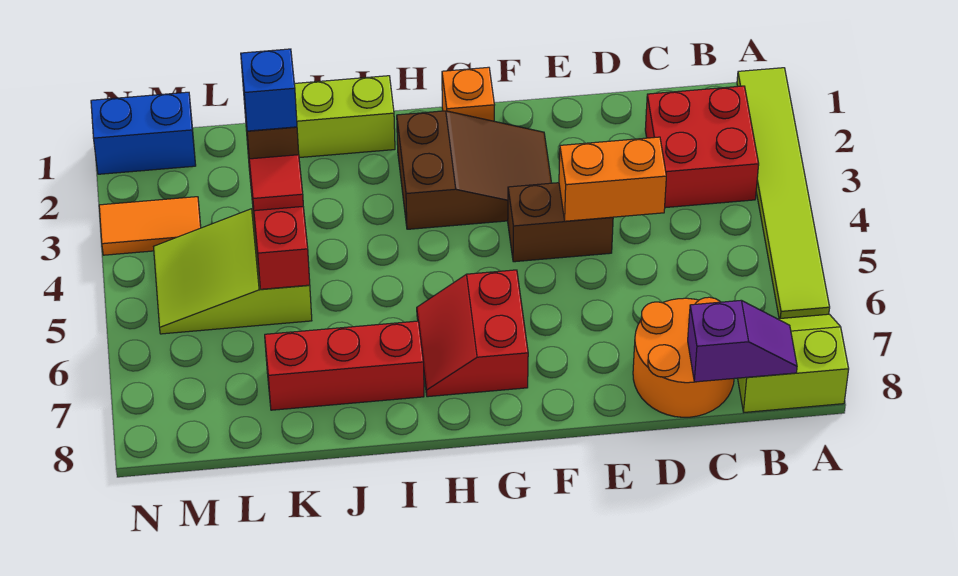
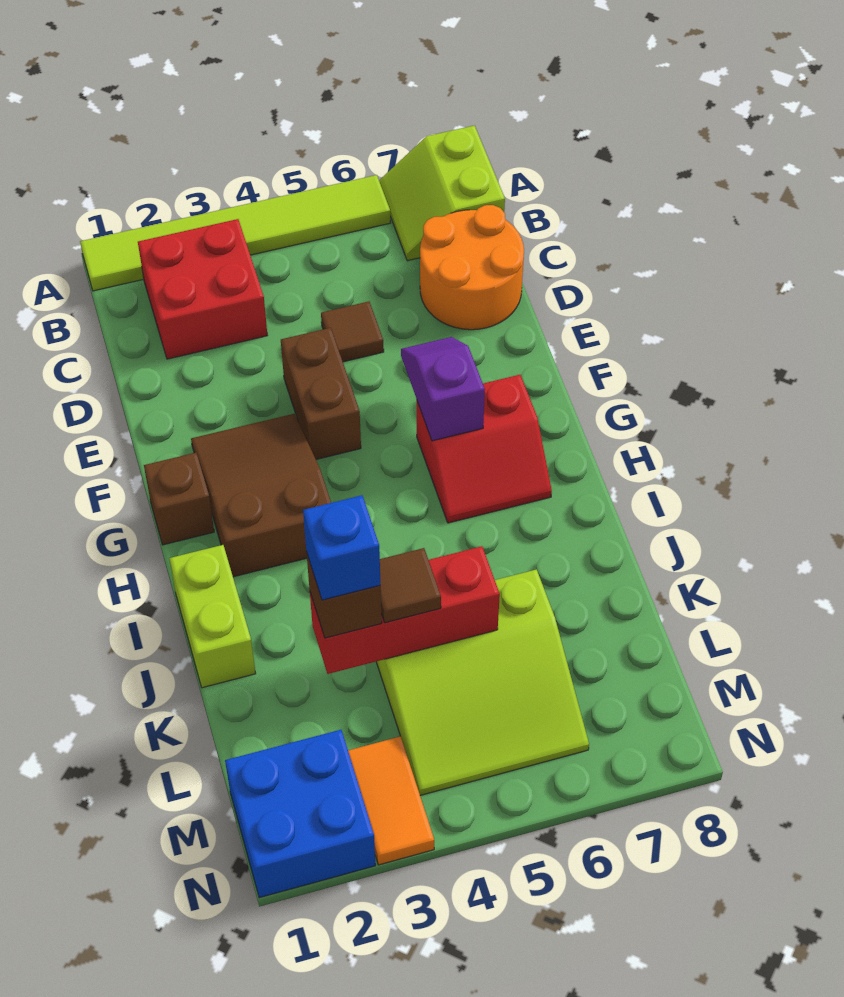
purple 1x2 slope [688,300,797,382] -> purple 1x2 slope moved to [401,337,485,441]
orange 1x2 brick [559,137,666,221] -> none
none -> brown 1x1 tile [321,302,384,362]
orange 1x1 brick [442,67,494,121] -> brown 1x1 brick [144,453,214,545]
red 1x3 brick [265,321,424,410] -> none
lime 2x3 slope [154,209,312,334] -> lime 3x3 slope [376,569,589,795]
red 1x1 tile [249,155,303,211] -> brown 1x1 tile [380,548,441,623]
blue 1x2 brick [91,92,196,174] -> blue 2x2 brick [225,730,375,898]

